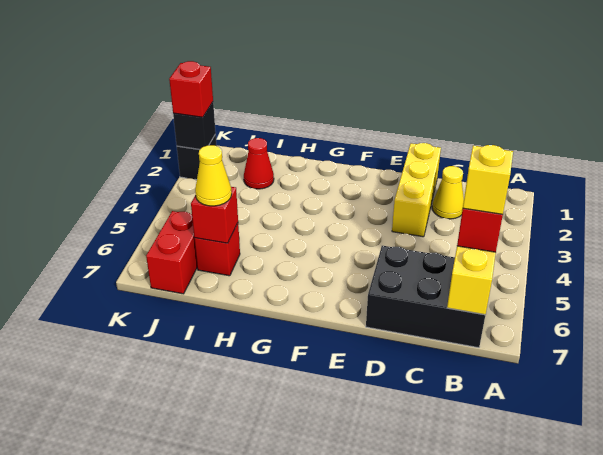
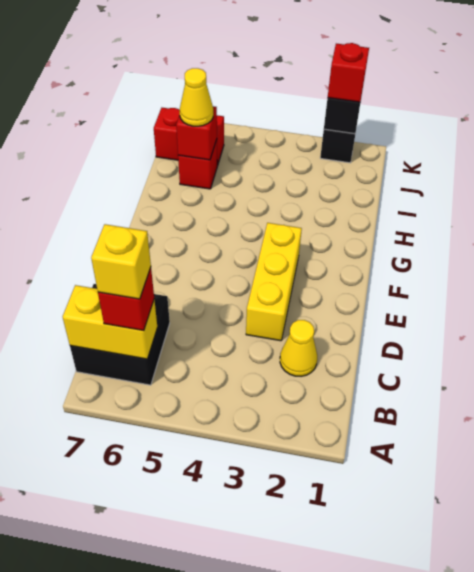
black 2x3 brick [366,246,485,348] -> black 2x2 brick [70,284,170,385]
yellow 1x3 brick [392,143,441,237] -> yellow 1x3 brick turned to [246,223,302,341]
red 1x1 cone [244,138,274,189] -> none

